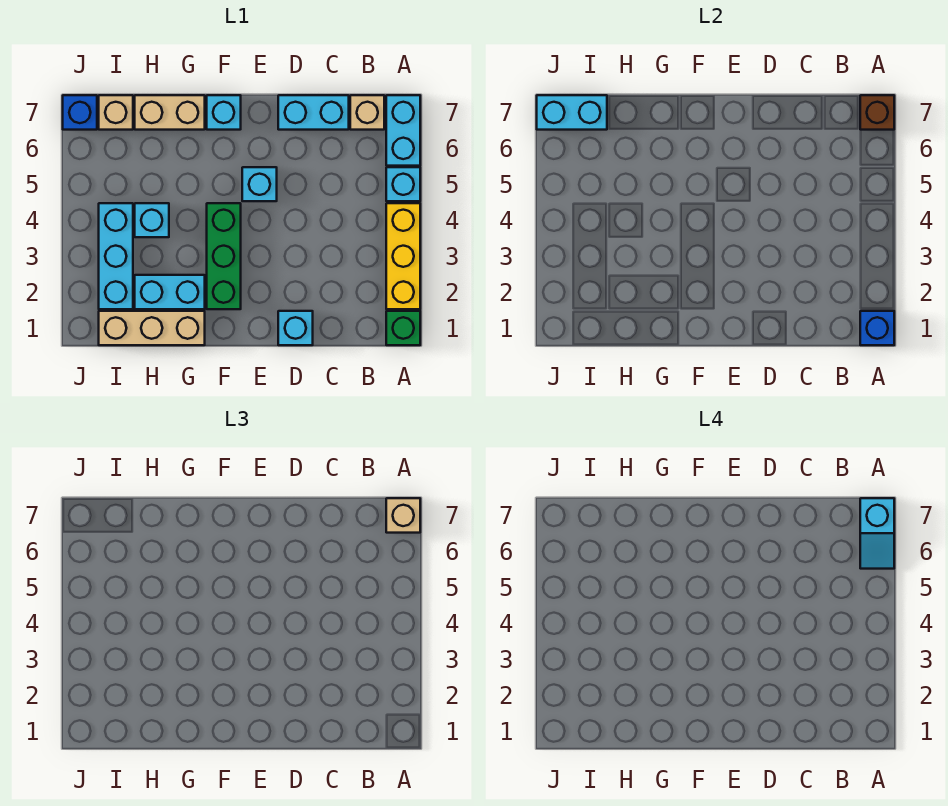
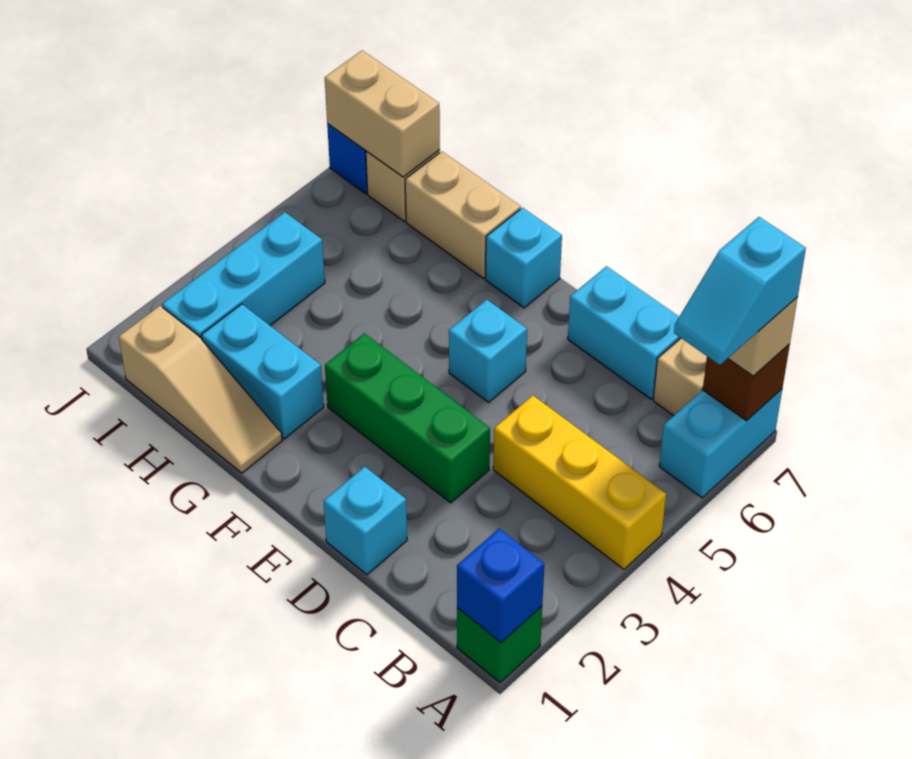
yellow 1x3 brick [386,203,420,309] -> yellow 1x3 brick turned to [493,395,666,569]
cyan 1x1 brick [386,167,420,201] -> none
green 1x3 brick [207,203,241,309] -> green 1x3 brick turned to [325,333,490,503]
tan 1x3 brick [99,311,205,345] -> tan 1x3 slope [119,306,282,473]
cyan 1x1 brick [135,203,169,237] -> none
cyan 1x2 brick [537,95,607,130] -> tan 1x2 brick [325,51,440,177]

